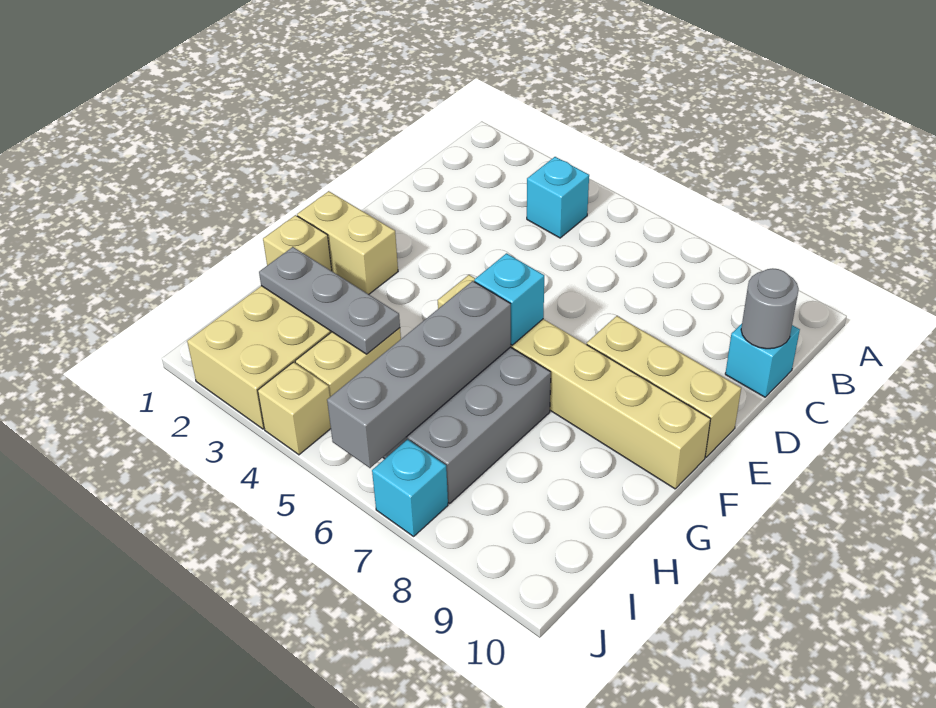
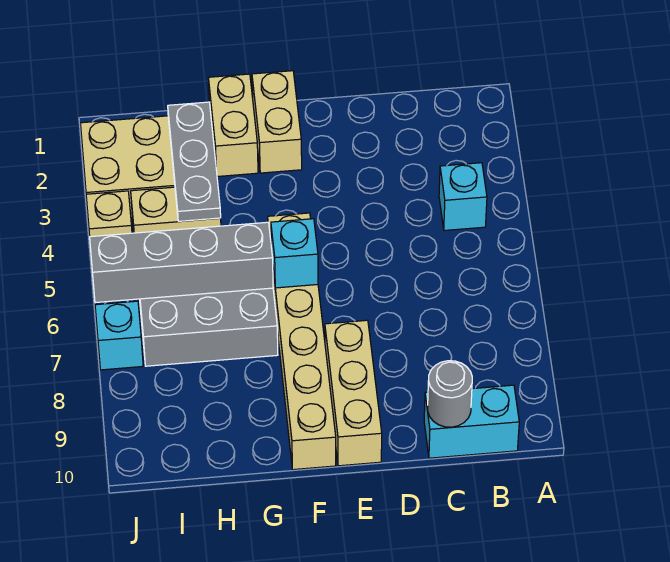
cyan 1x1 brick [725,324,800,397] -> cyan 1x2 brick [424,385,519,458]
tan 1x1 brick [263,215,332,271] -> tan 1x2 brick [209,74,258,177]

